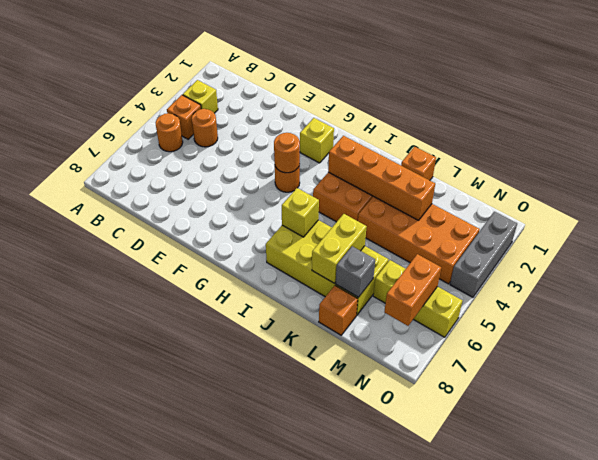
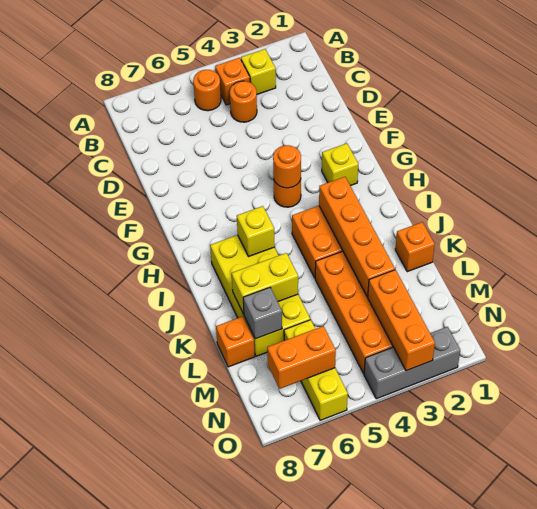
none -> orange 1x3 brick [368,270,435,371]

